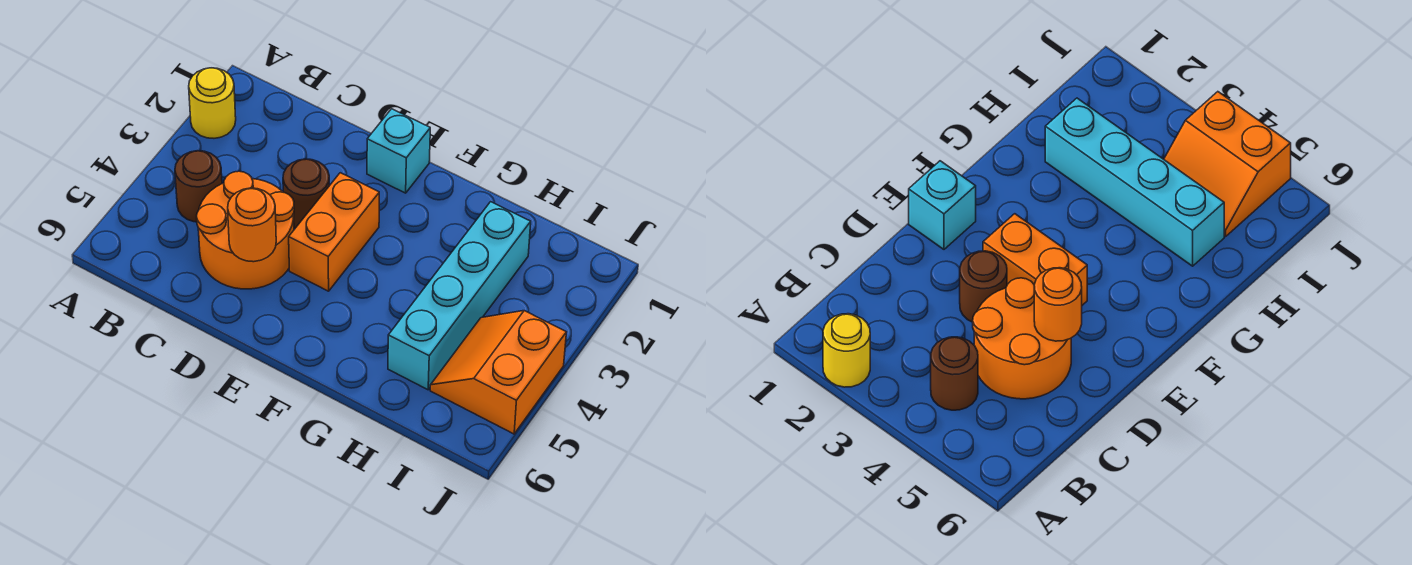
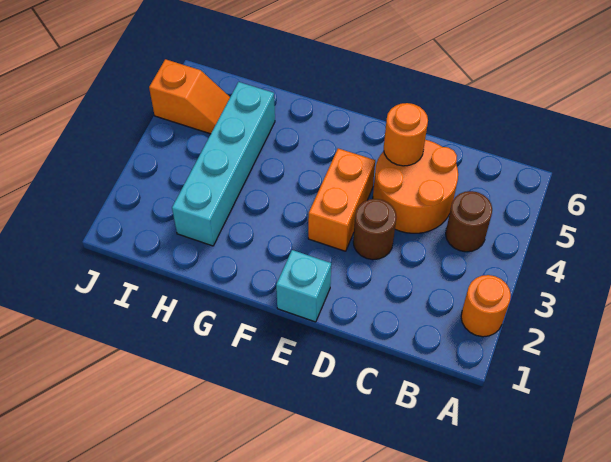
yellow 1x1 round brick [189,68,236,138] -> orange 1x1 round brick [461,275,511,337]
orange 2x2 slope [430,311,566,434] -> orange 1x2 slope [149,59,230,134]

